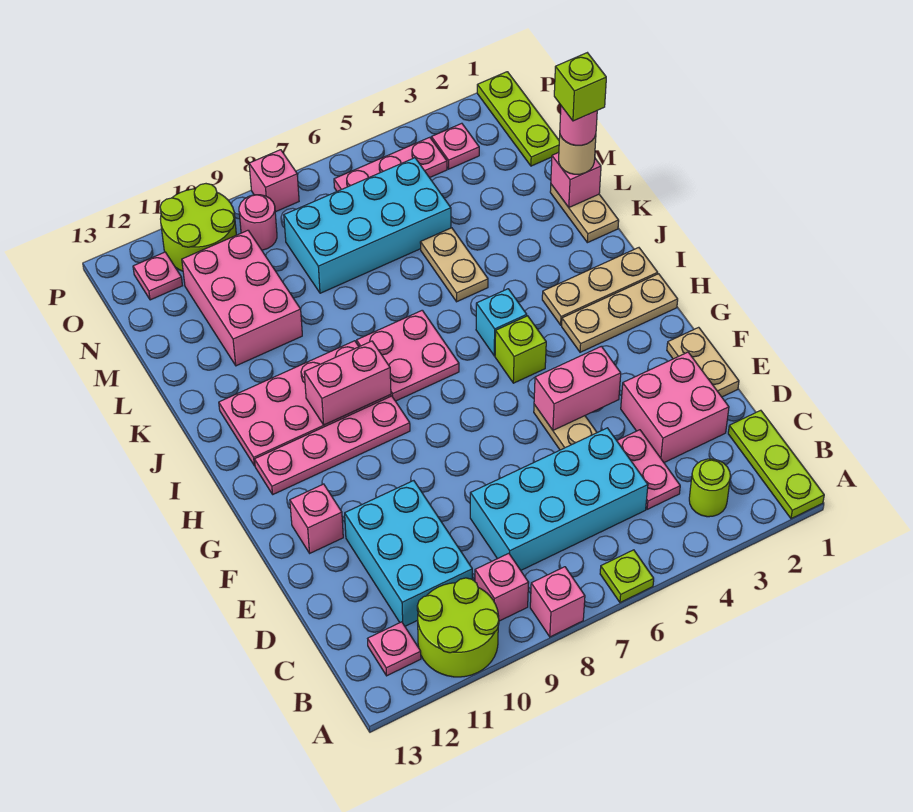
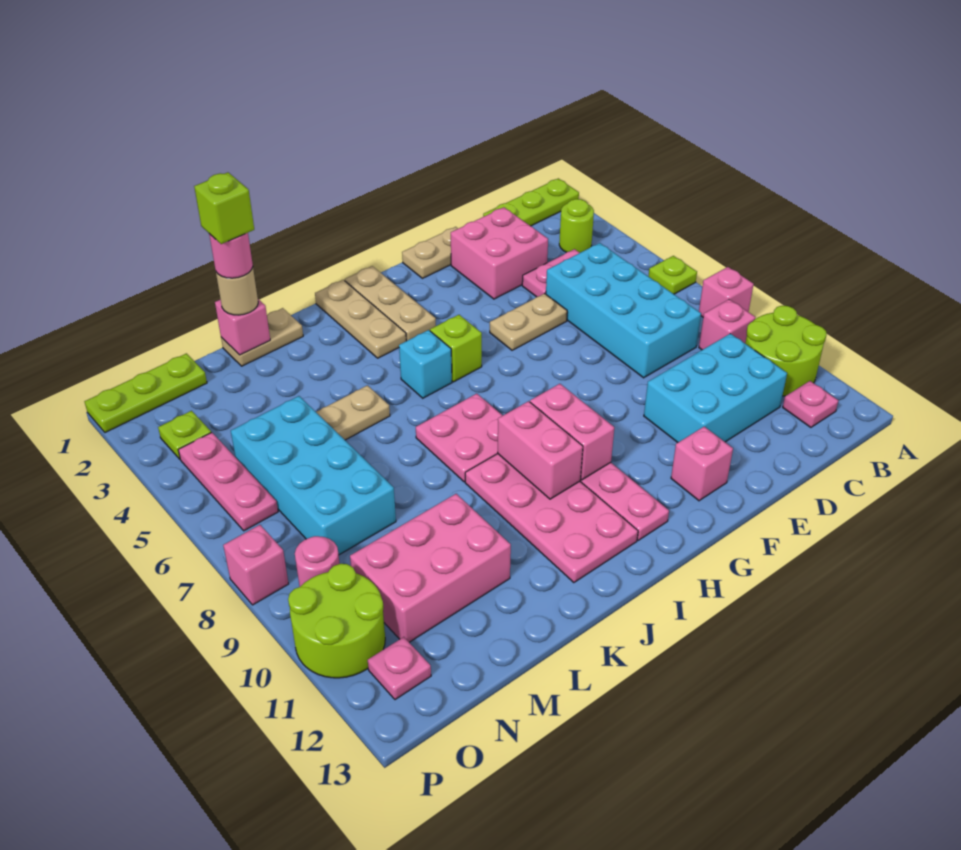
pink 1x2 brick [534,346,621,430] -> pink 1x2 brick moved to [530,384,614,480]
pink 1x1 plate [431,123,479,169] -> lime 1x1 plate [158,411,211,459]

